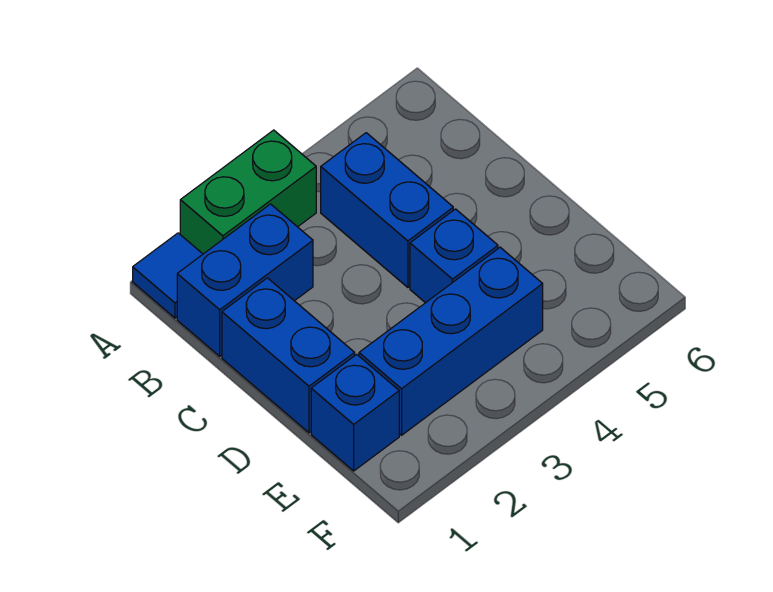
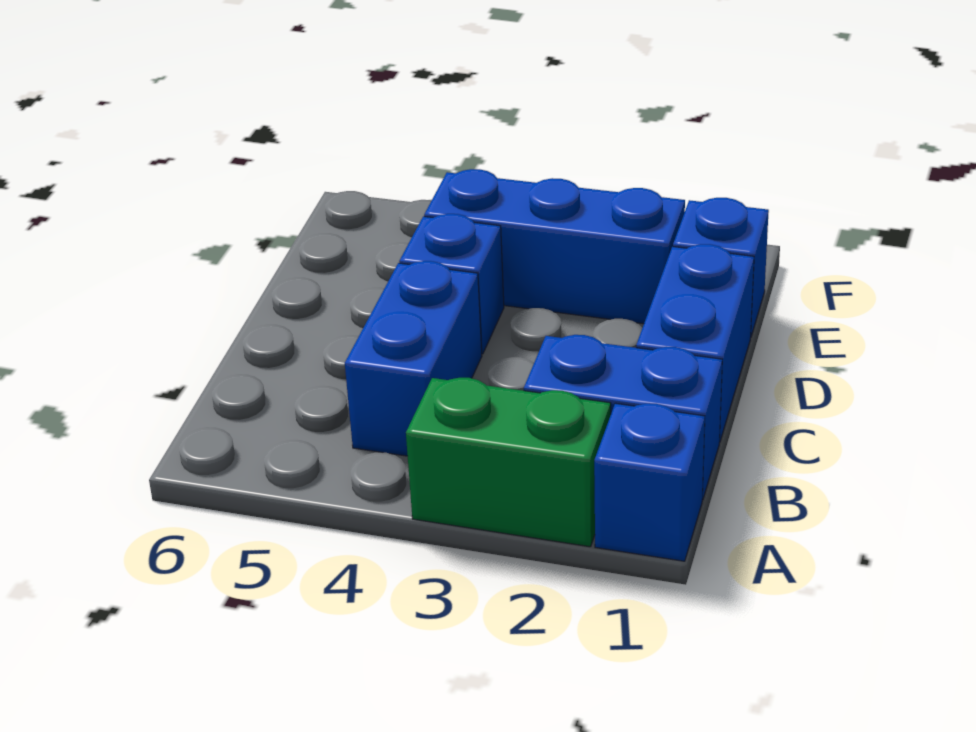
blue 1x1 tile [133,233,203,318] -> blue 1x1 brick [594,403,705,561]

